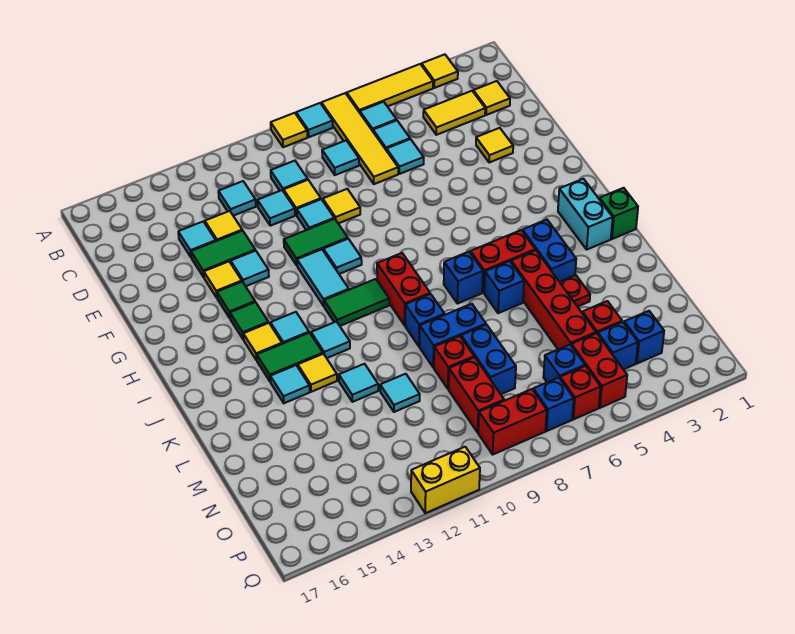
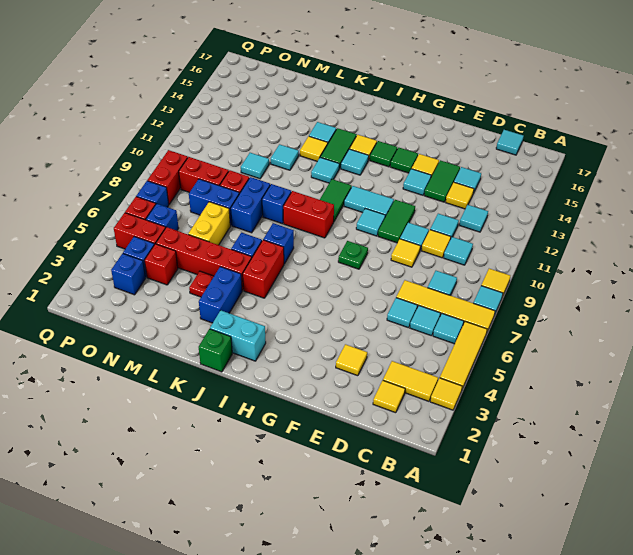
yellow 1x2 tile [423,91,485,135] -> yellow 1x2 tile turned to [383,361,438,401]
none -> cyan 1x1 tile [496,130,523,155]
none -> green 1x1 plate [338,241,368,269]
blue 1x2 brick [522,220,576,282] -> blue 1x2 brick turned to [199,267,242,323]
yellow 1x2 brick [411,447,480,513] -> yellow 1x2 brick moved to [188,202,230,245]

